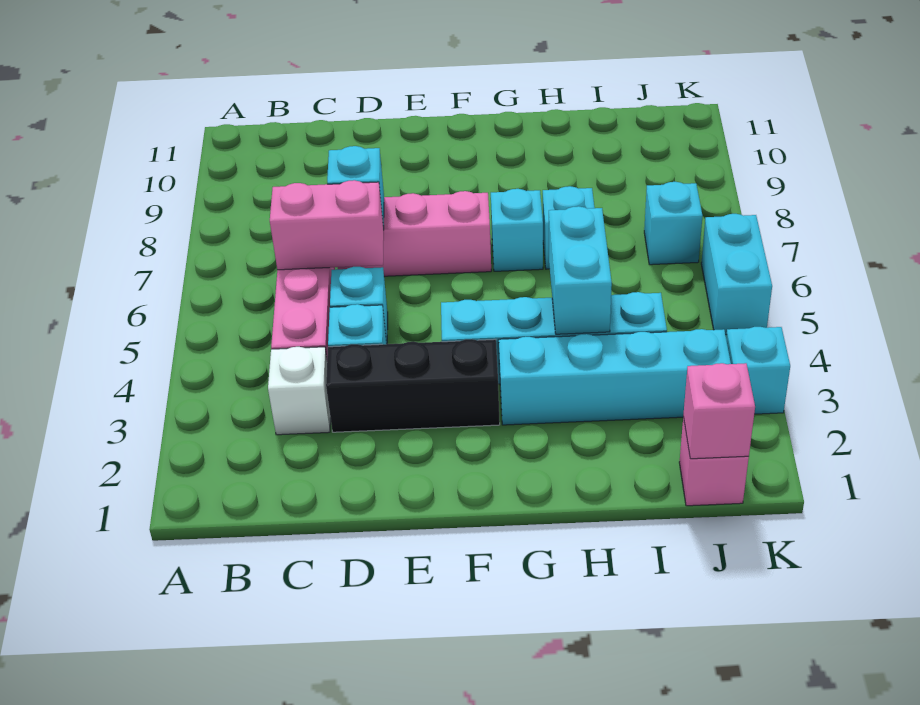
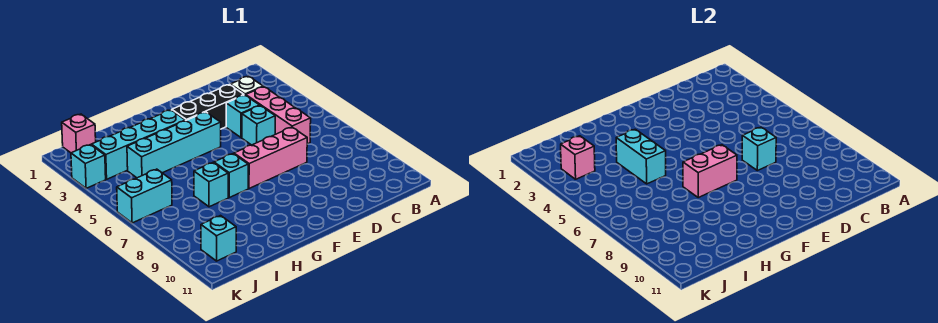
pink 1x2 brick [270,180,384,270] -> pink 1x2 brick moved to [683,145,737,197]
pink 1x1 brick [683,363,755,459] -> pink 1x1 brick moved to [561,136,595,179]
cyan 1x1 brick [644,182,702,265] -> cyan 1x1 brick moved to [201,216,236,261]
cyan 1x2 brick [701,214,772,335] -> cyan 1x2 brick turned to [117,169,172,223]

